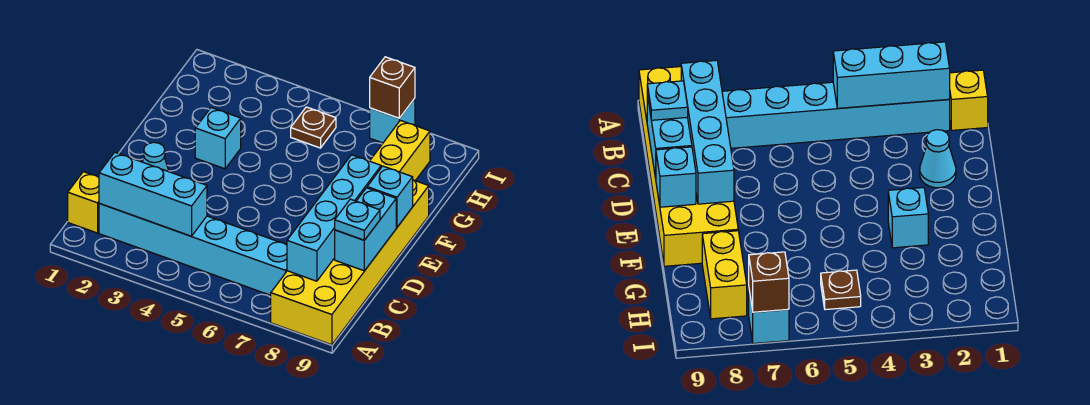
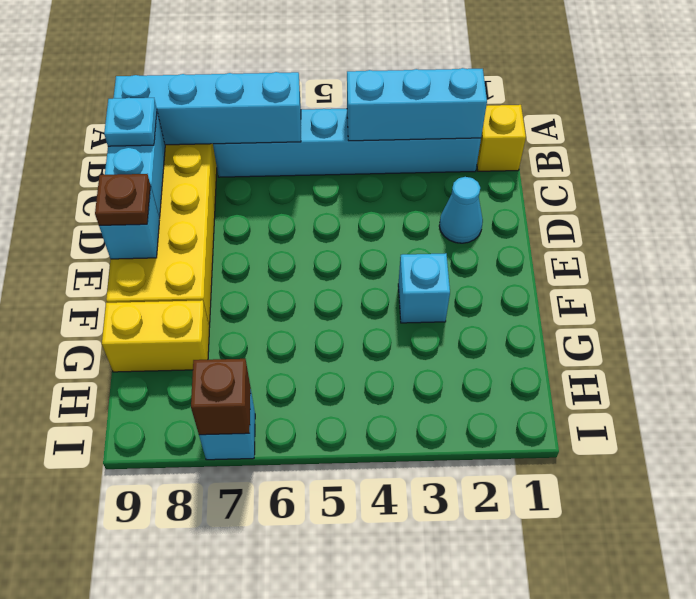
cyan 1x4 brick [287,155,381,281] -> cyan 1x4 brick turned to [114,72,301,145]
yellow 1x2 brick [370,120,430,181] -> yellow 1x2 brick turned to [102,300,209,372]
brown 1x1 plate [291,107,336,148] -> brown 1x1 plate moved to [95,174,151,225]

